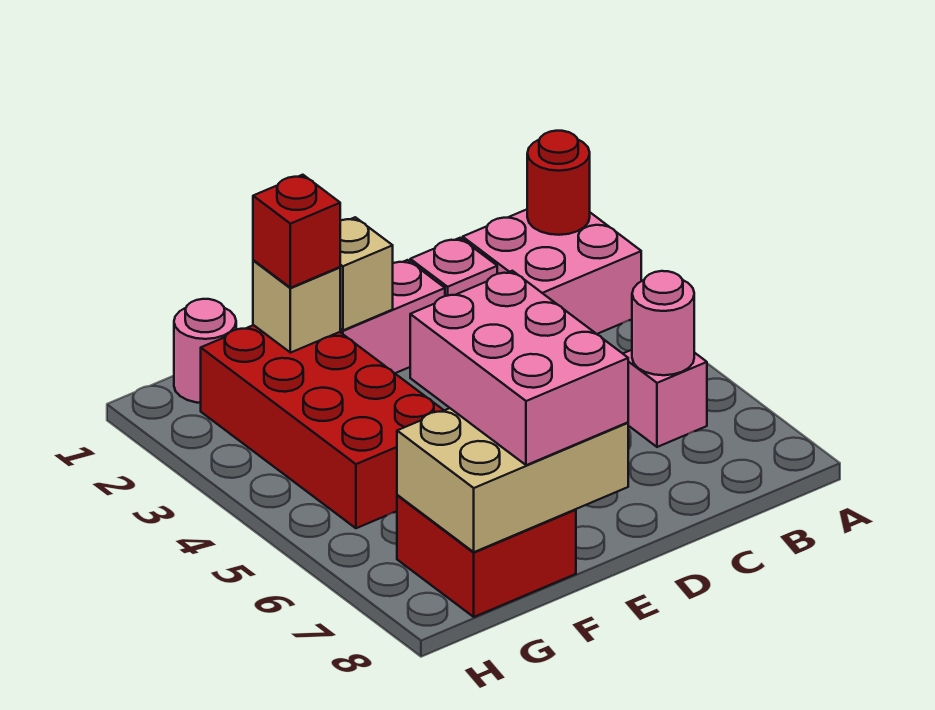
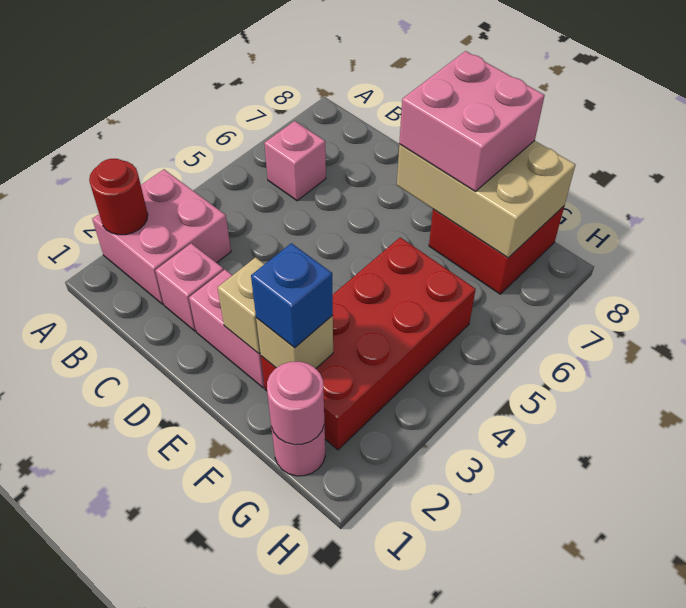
pink 1x1 round brick [632,271,694,375] -> pink 1x1 round brick moved to [267,361,324,445]
pink 2x3 brick [410,271,628,465] -> pink 2x2 brick [399,51,545,191]
red 1x1 brick [253,175,340,288] -> blue 1x1 brick [251,243,333,348]

